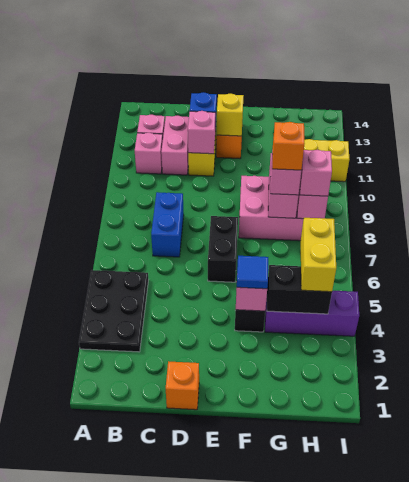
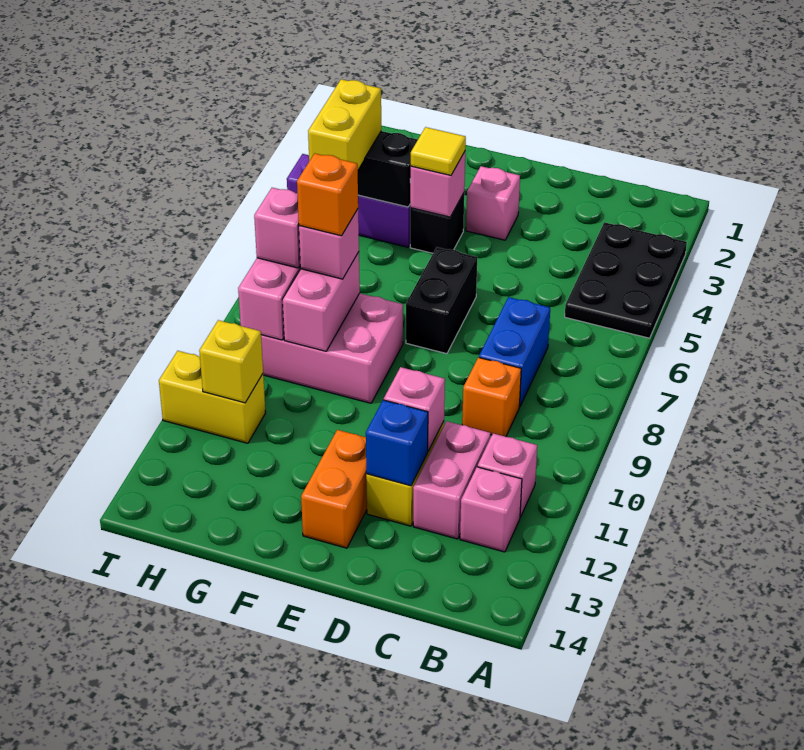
orange 1x1 brick [166,361,199,410] -> orange 1x1 brick moved to [462,357,521,437]
none -> pink 1x1 brick [466,166,520,240]
yellow 1x1 brick [217,94,244,136] -> yellow 1x1 brick moved to [199,320,263,403]
blue 1x1 tile [237,256,268,289] -> yellow 1x1 tile [411,127,466,175]

